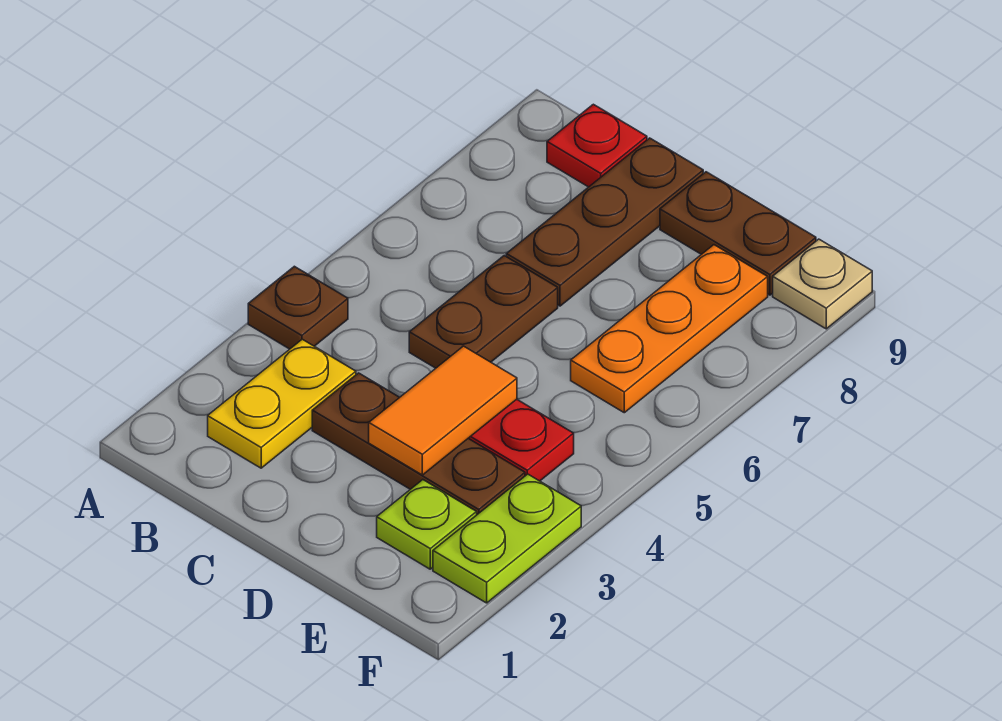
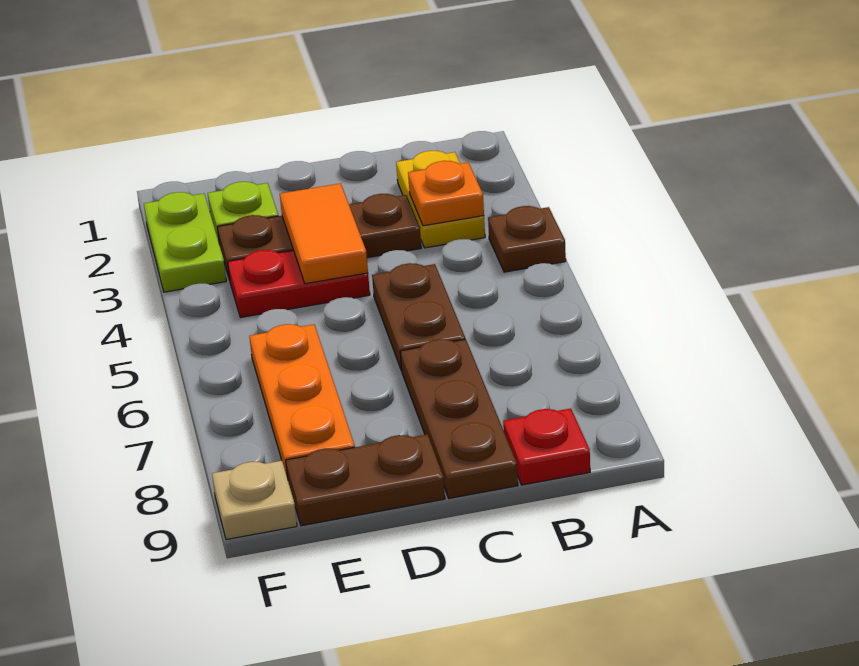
none -> orange 1x1 plate [408,161,484,226]

